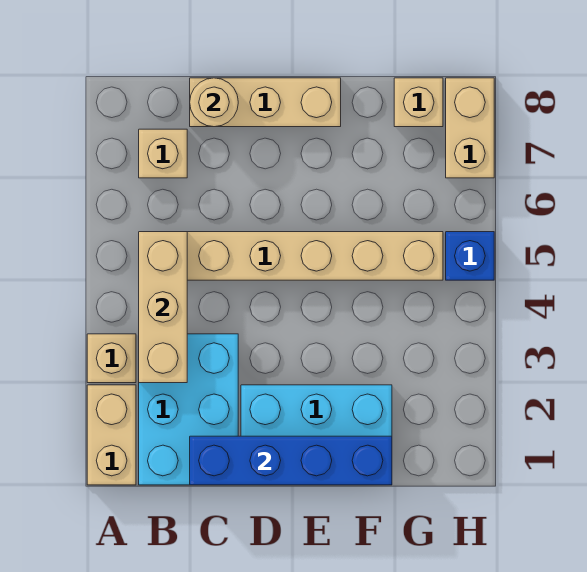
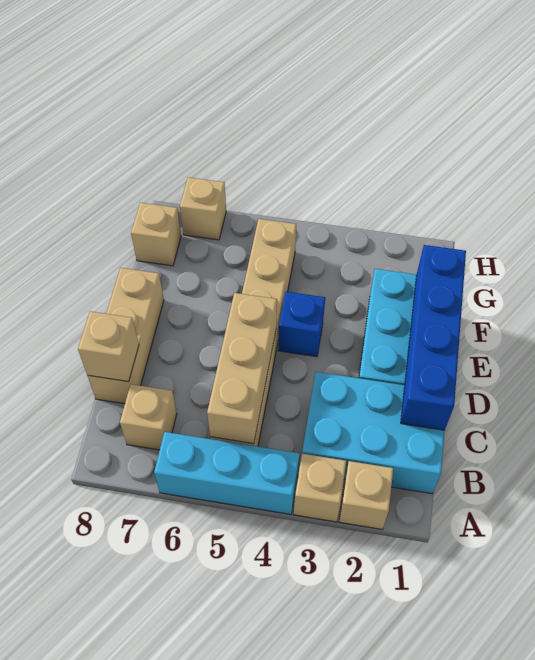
tan 1x2 brick [87,385,136,485] -> tan 1x1 brick [339,461,393,529]
none -> cyan 1x3 brick [154,432,300,514]
tan 1x3 brick [139,232,187,383] -> tan 1x3 brick turned to [207,293,277,444]
tan 1x1 round brick [190,78,238,127] -> tan 1x1 brick [78,311,139,382]
blue 1x1 brick [446,232,494,280] -> blue 1x1 brick moved to [278,292,325,357]
tan 1x2 brick [446,78,494,178] -> tan 1x1 brick [180,177,226,240]

